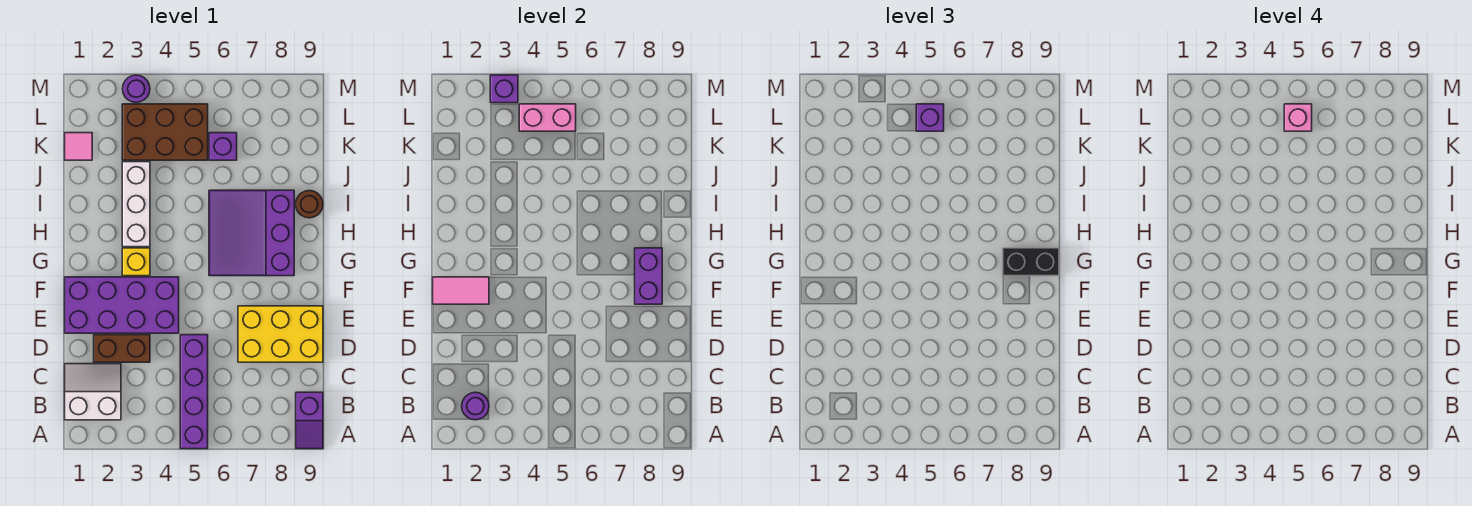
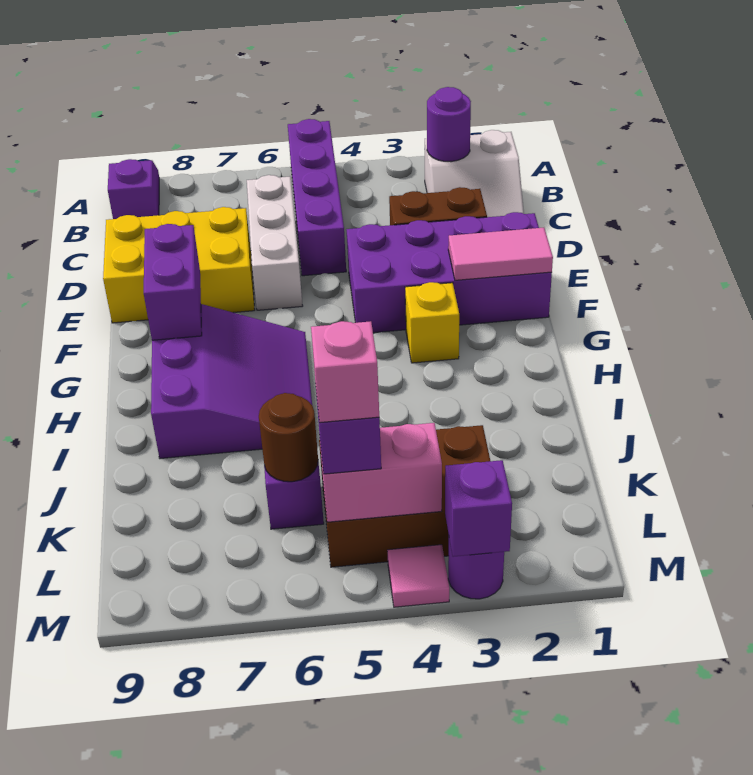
black 1x2 brick [1003,248,1059,276] -> none
white 1x3 brick [122,162,150,247] -> white 1x3 brick moved to [247,175,303,310]
brown 1x1 round brick [296,190,323,218] -> brown 1x1 round brick moved to [259,393,318,482]
pink 1x1 tile [65,133,92,160] -> pink 1x1 tile moved to [387,545,449,607]

